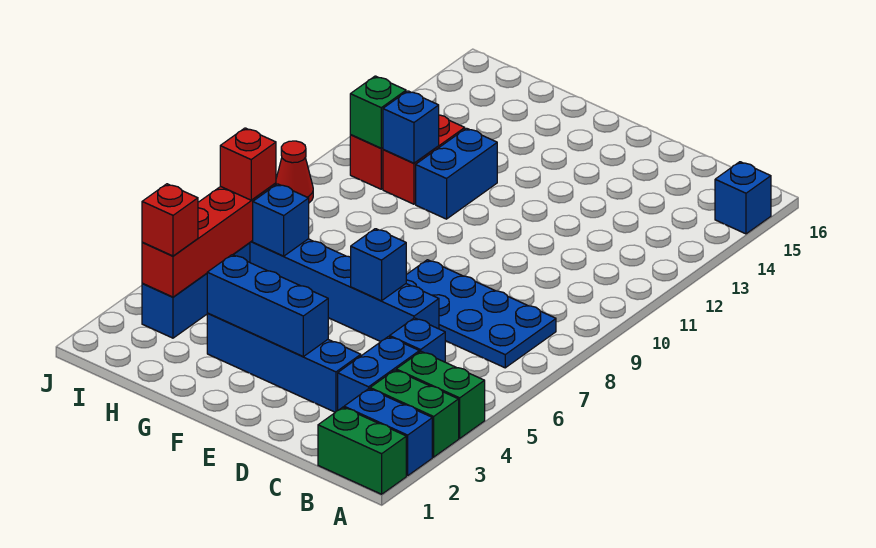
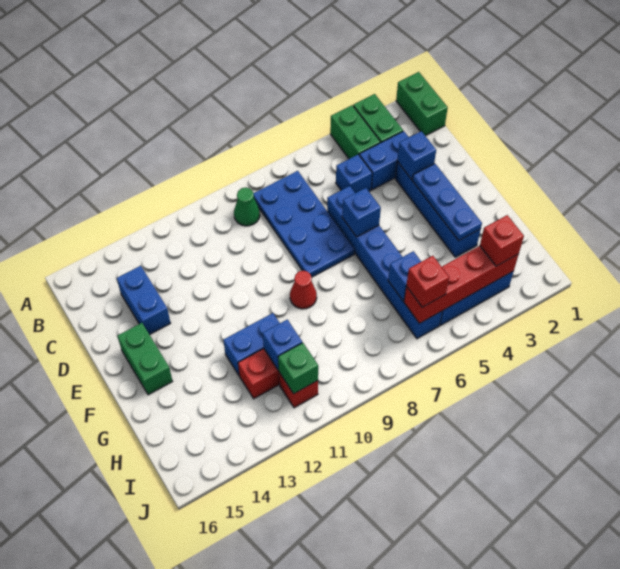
blue 1x2 brick [344,389,432,476] -> blue 1x2 brick moved to [117,266,170,335]
blue 1x1 brick [715,162,771,234] -> blue 1x1 brick moved to [397,131,436,179]
none -> green 1x1 cone [234,187,260,226]
blue 1x3 brick [207,255,328,356] -> blue 1x3 plate [412,163,482,240]
none -> green 1x2 brick [118,323,173,395]
red 1x1 cone [276,141,313,203] -> red 1x1 cone moved to [290,271,317,309]

